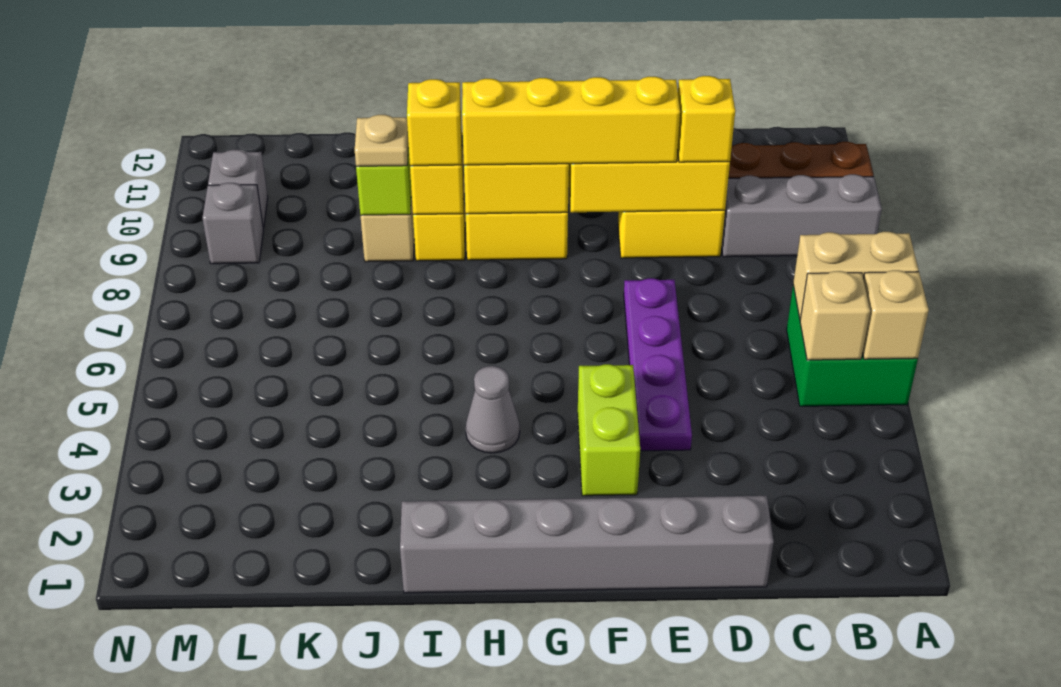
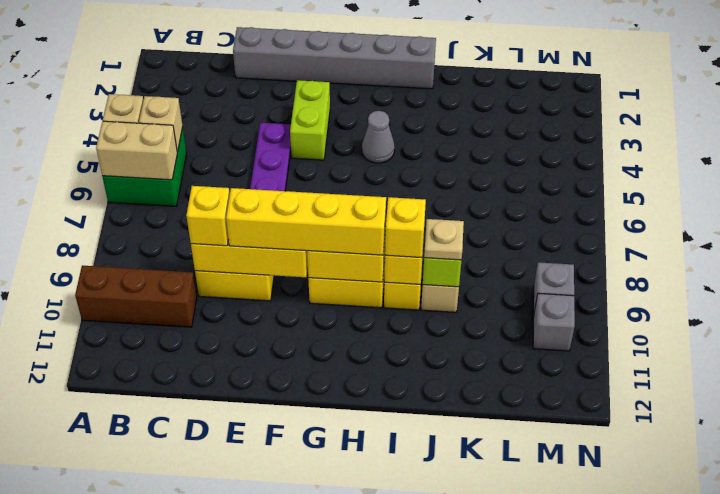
grey 1x3 brick [721,174,882,257] -> none

